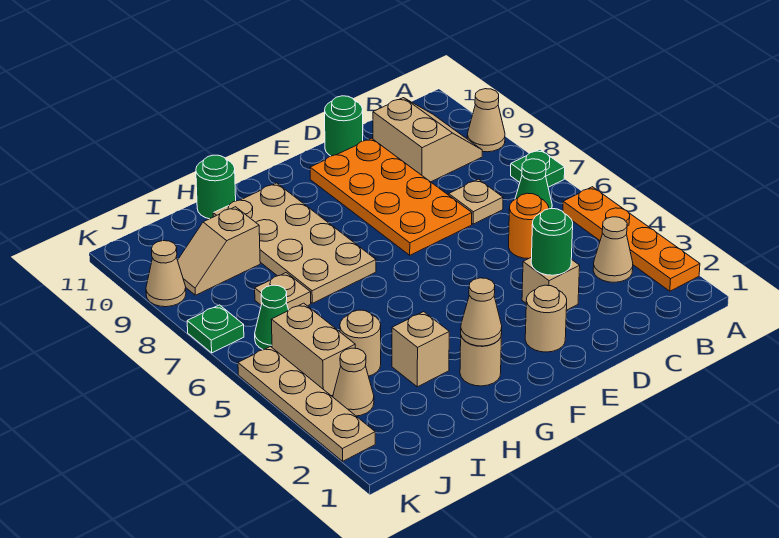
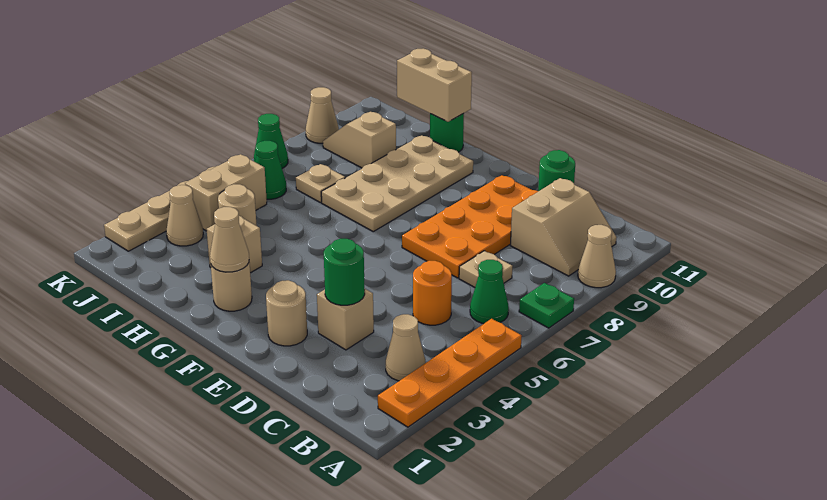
none -> tan 1x2 brick [397,48,472,122]
green 1x1 plate [187,305,244,353] -> green 1x1 cone [254,114,288,168]

